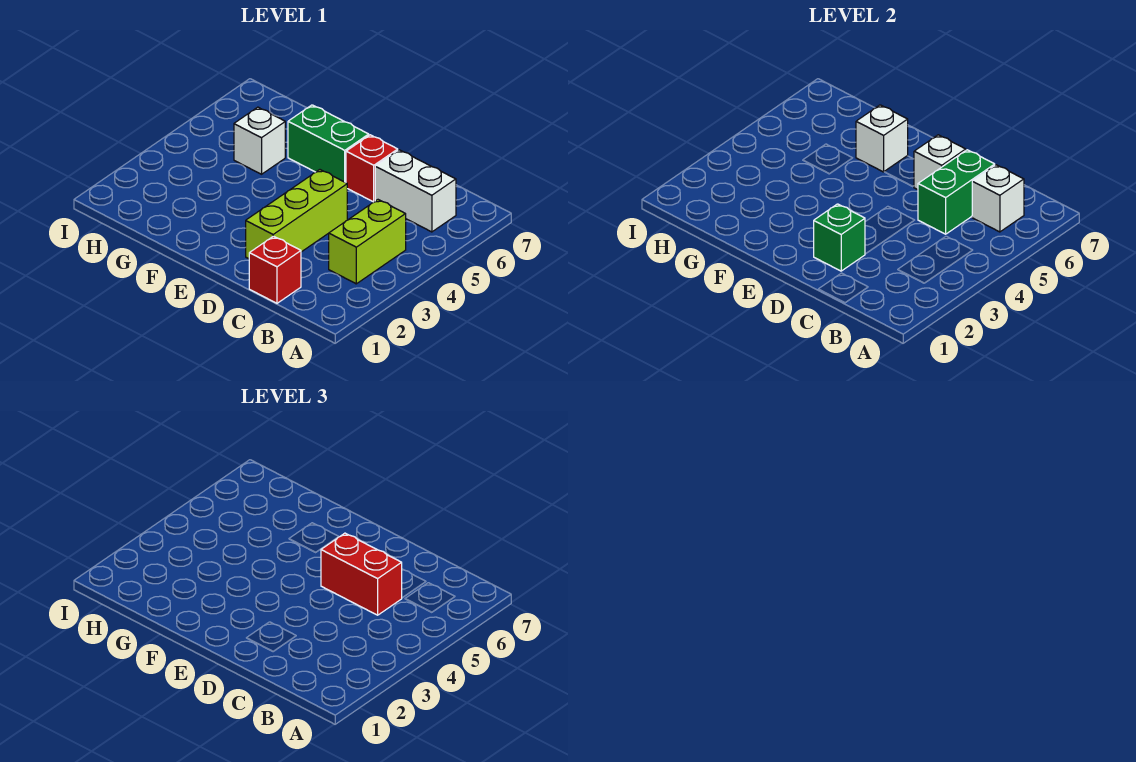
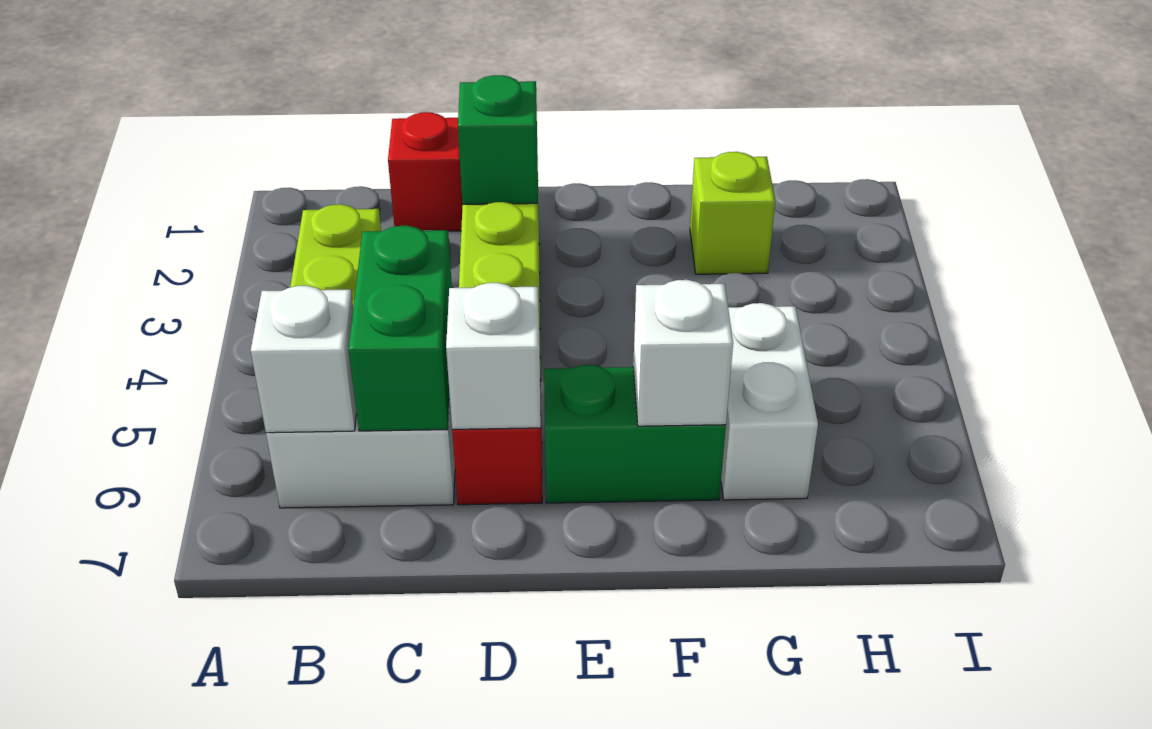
red 1x2 brick [321,533,402,615] -> none
none -> lime 1x1 brick [690,152,775,274]
white 1x1 brick [234,107,285,174] -> white 1x2 brick [721,303,818,500]

